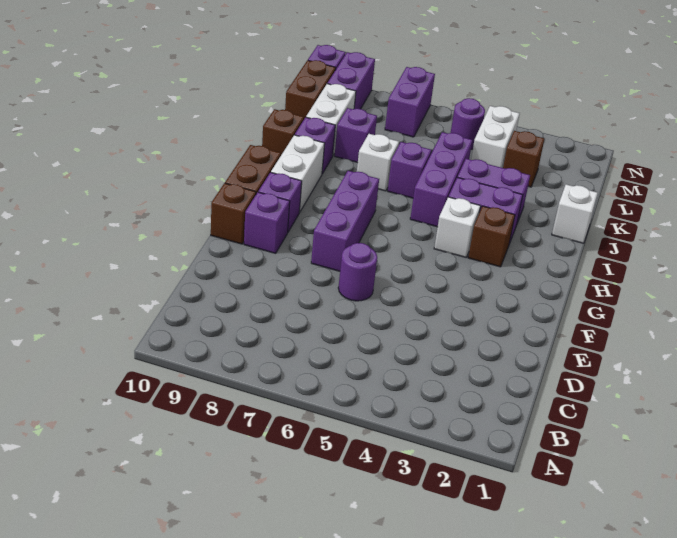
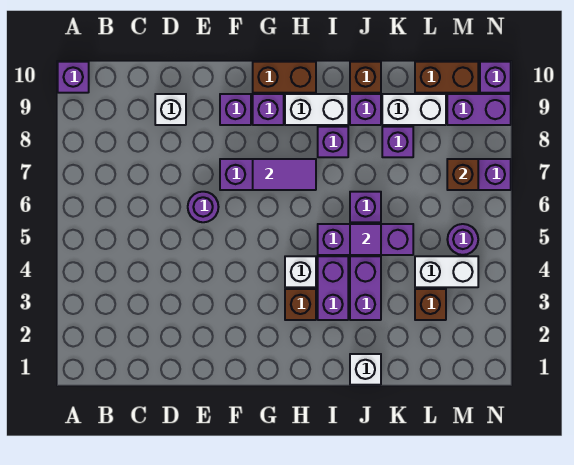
none -> purple 1x1 brick [58,62,89,93]
brown 1x1 brick [211,183,256,244] -> brown 1x1 brick moved to [447,159,478,190]
none -> purple 1x2 tile [253,159,316,190]
none -> purple 1x1 brick [318,127,348,157]
none -> purple 1x1 tile [350,224,381,255]
white 1x1 brick [357,134,399,191] -> white 1x1 brick moved to [155,94,186,125]

